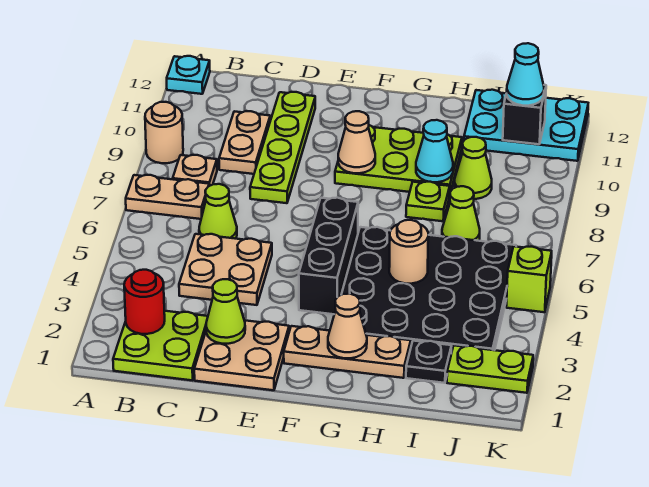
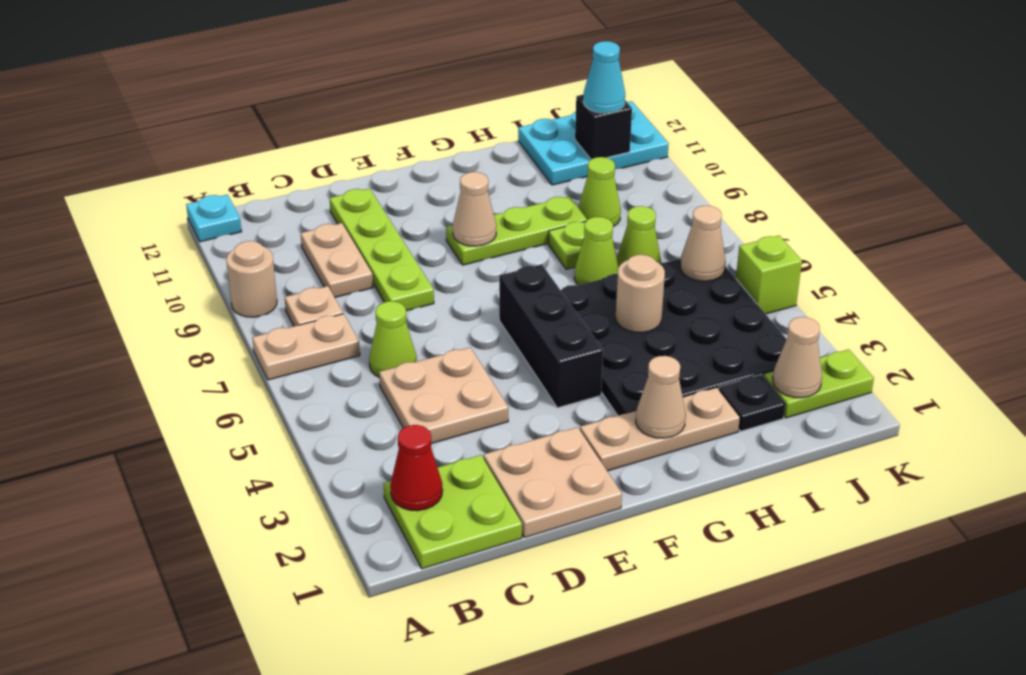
red 1x1 round brick [124,270,165,334] -> red 1x1 cone [390,425,443,511]
lime 1x1 cone [206,279,245,344] -> lime 1x1 cone moved to [574,217,619,285]
lime 2x3 plate [335,125,462,196] -> lime 1x3 plate [446,197,587,265]
cyan 1x1 cone [416,120,453,182] -> none
none -> tan 1x1 cone [773,317,822,398]
none -> tan 1x1 cone [680,206,726,281]

